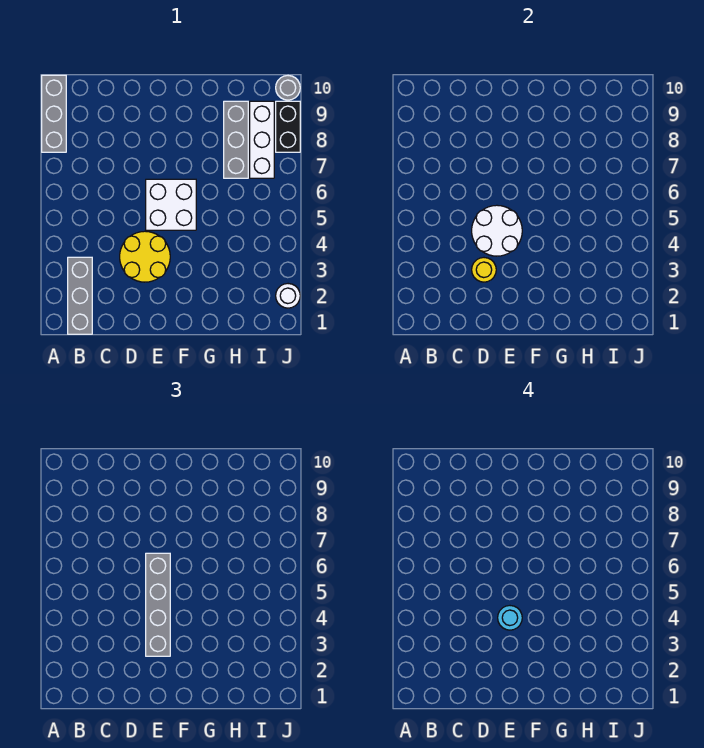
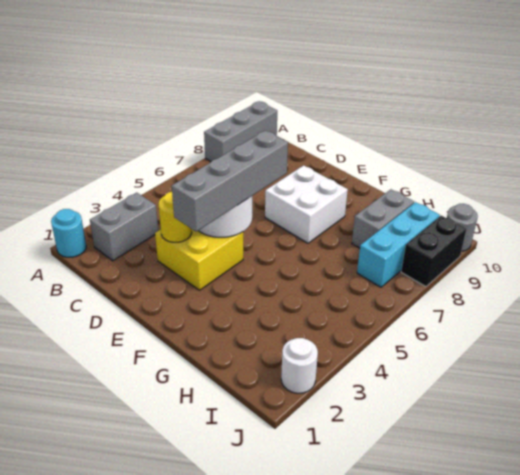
grey 1x3 brick [68,257,92,334] -> grey 1x2 brick [90,193,158,261]
yellow 2x2 round brick [120,231,170,282] -> yellow 2x2 brick [155,229,243,290]
cyan 1x1 round brick [498,606,522,630] -> cyan 1x1 round brick moved to [51,209,86,257]
white 2x2 brick [146,179,196,230] -> white 2x2 brick moved to [265,165,348,243]
grey 1x3 brick [224,101,248,178] -> grey 1x2 brick [352,189,414,248]
white 1x3 brick [250,101,274,178] -> cyan 1x3 brick [357,202,440,287]

